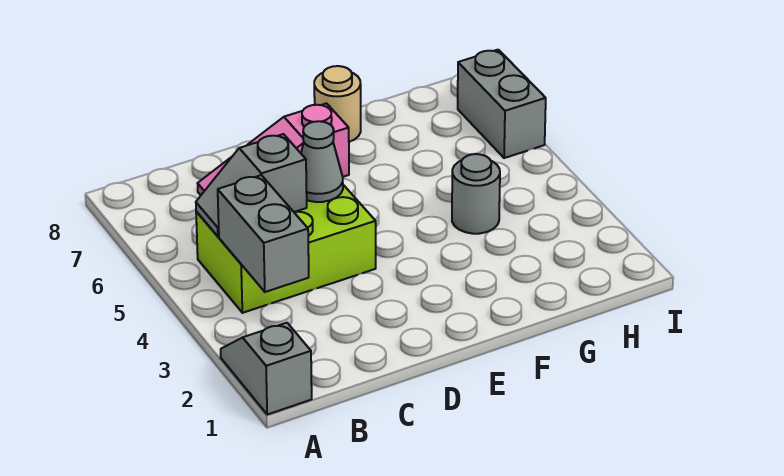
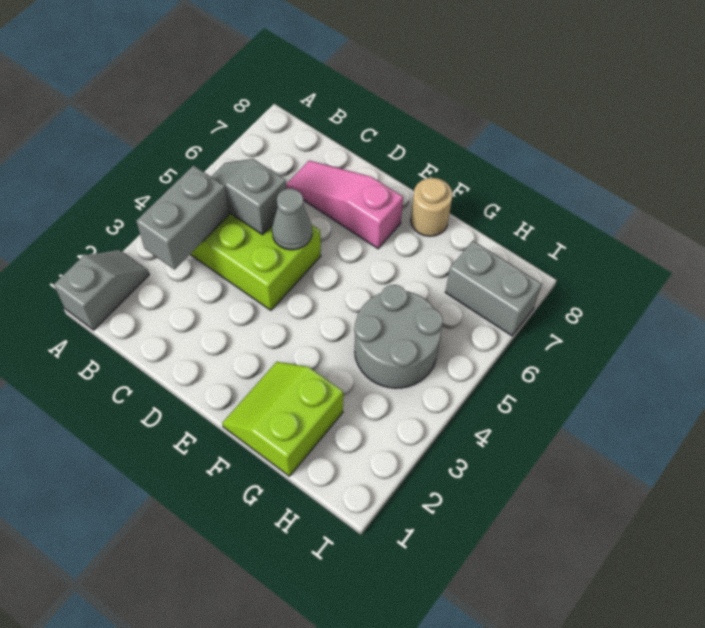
none -> lime 2x2 slope [222,362,343,476]
grey 1x1 round brick [452,154,500,234] -> grey 2x2 round brick [354,285,443,388]
grey 1x2 brick [458,50,546,158] -> grey 1x2 brick turned to [445,241,542,336]

